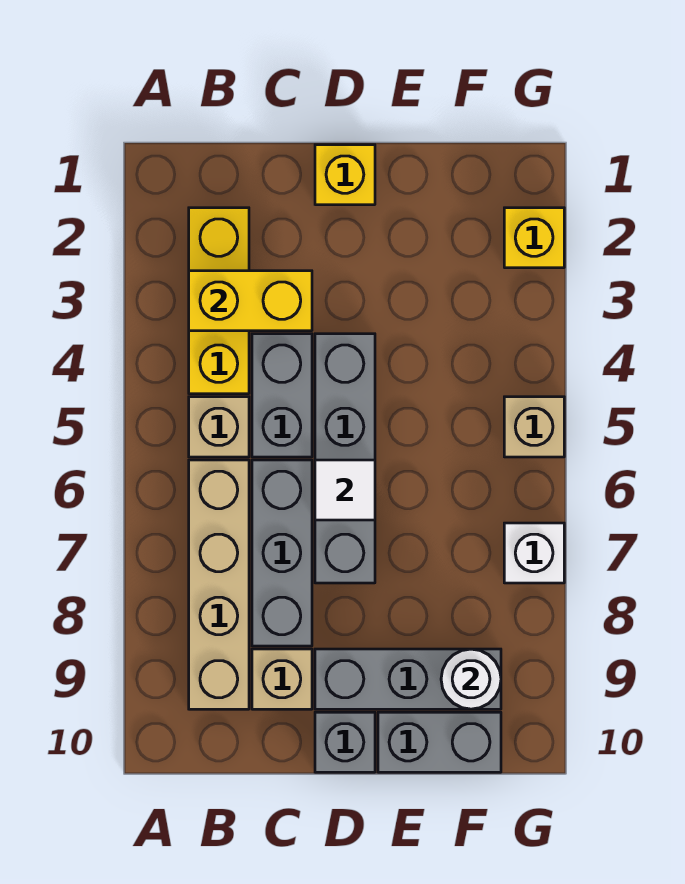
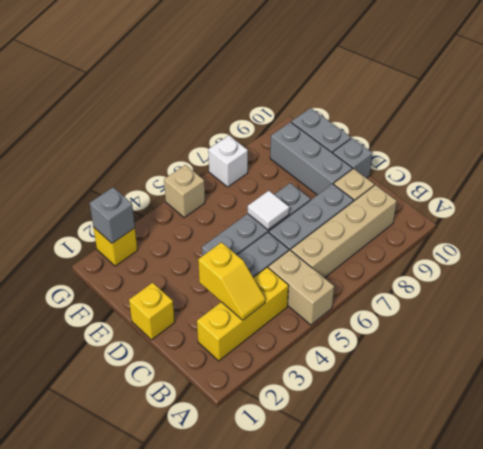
yellow 1x2 brick [189,271,312,331] -> yellow 1x2 slope [198,242,265,320]
tan 1x1 brick [189,397,249,457] -> tan 1x2 brick [268,250,334,325]
white 1x1 round brick [441,649,501,709] -> none
none -> grey 1x1 brick [90,188,135,243]

